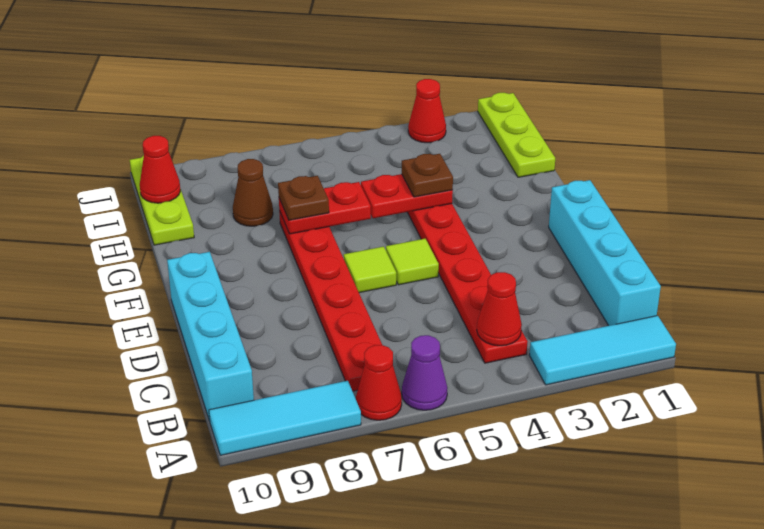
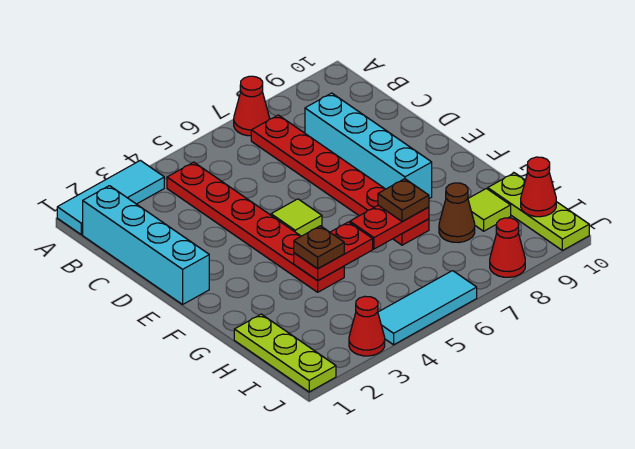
purple 1x1 cone [402,335,447,410] -> none
cyan 1x3 tile [209,381,361,455] -> cyan 1x3 tile moved to [378,271,477,345]
red 1x1 cone [477,272,522,346] -> red 1x1 cone moved to [490,218,525,277]
cyan 1x4 brick [167,252,254,421] -> cyan 1x4 brick moved to [305,93,432,199]
lime 1x1 tile [344,247,396,293] -> lime 1x1 tile moved to [468,188,511,231]

